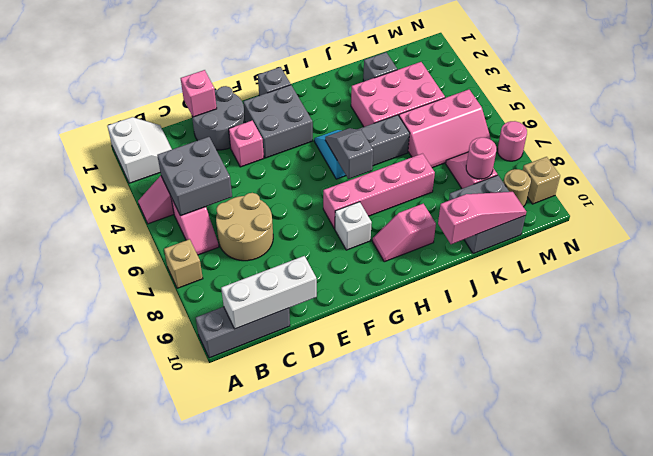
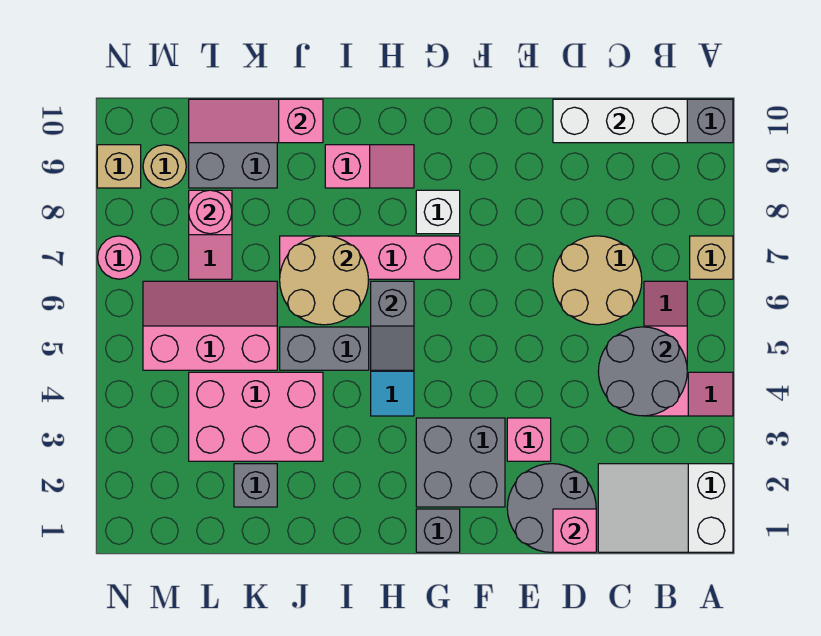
white 2x2 slope [108,117,172,183] -> white 2x3 slope [598,464,733,552]
grey 2x2 brick [157,137,232,216] -> grey 2x2 round brick [598,327,687,416]
none -> tan 2x2 round brick [280,236,369,325]

